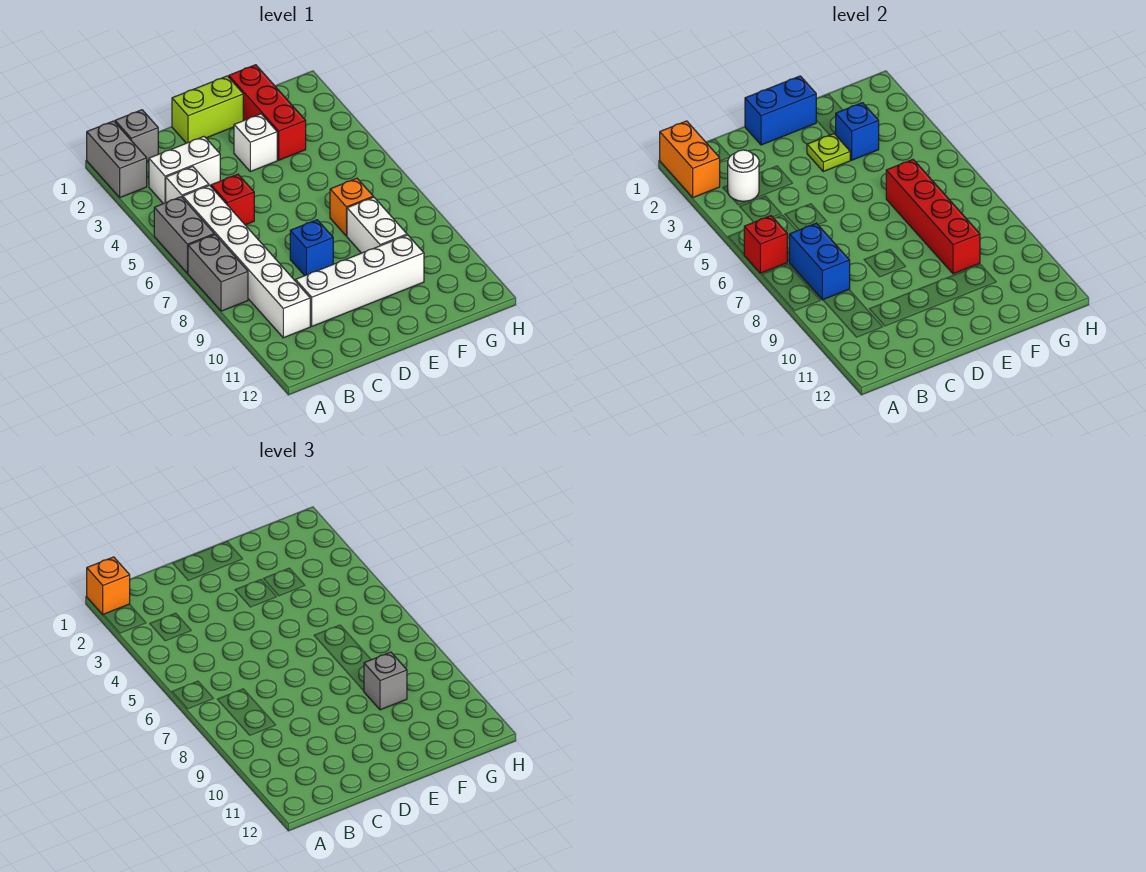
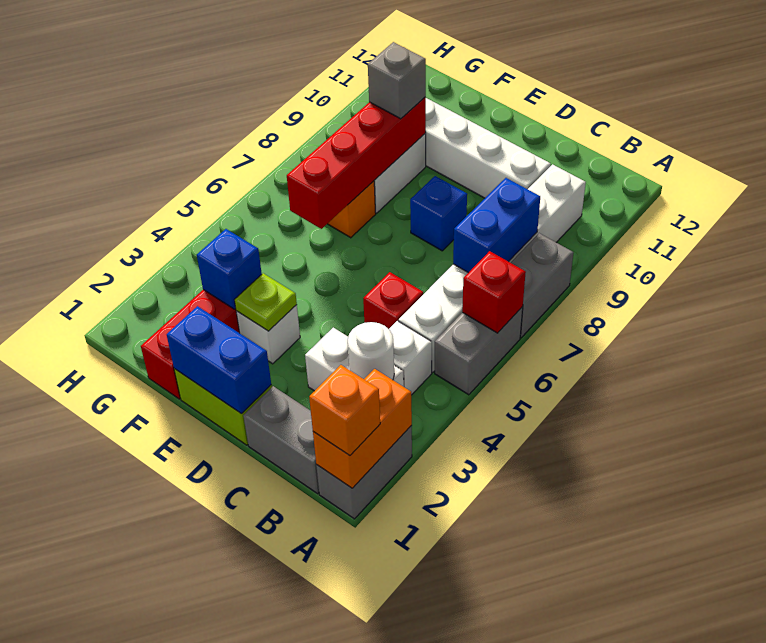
grey 1x1 brick [115,110,158,161] -> grey 1x2 brick [243,386,319,494]

